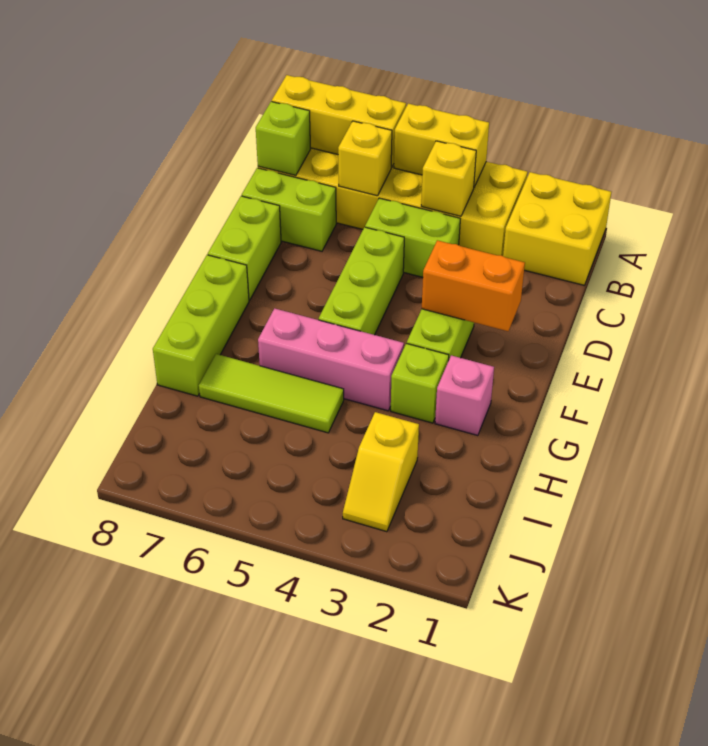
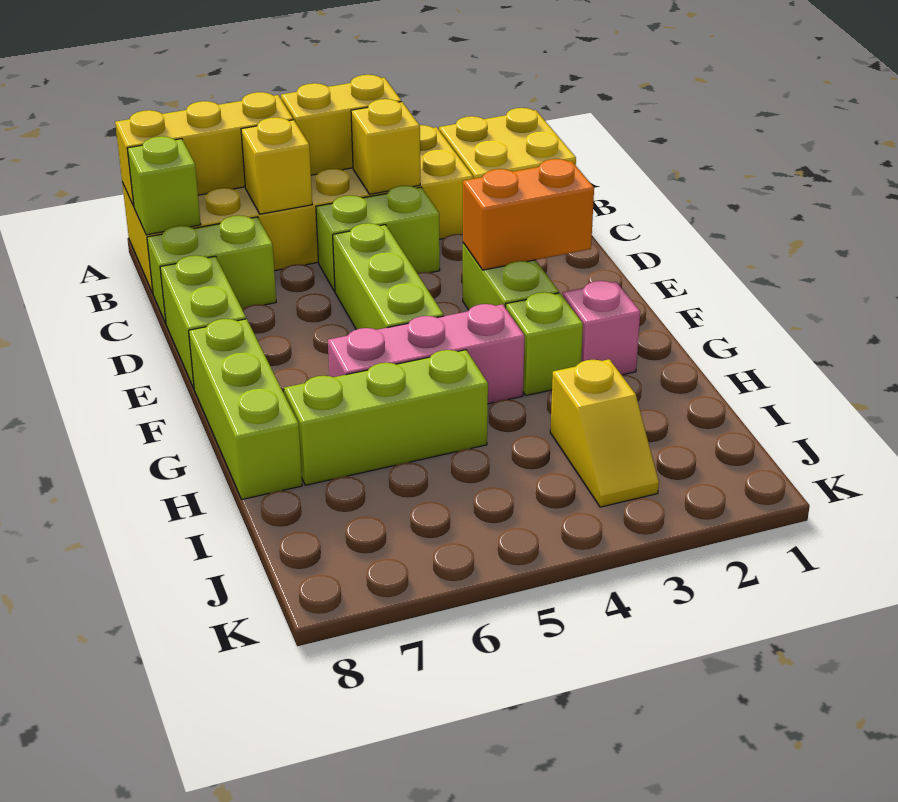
lime 1x3 tile [199,354,344,433] -> lime 1x3 brick [284,350,488,485]

